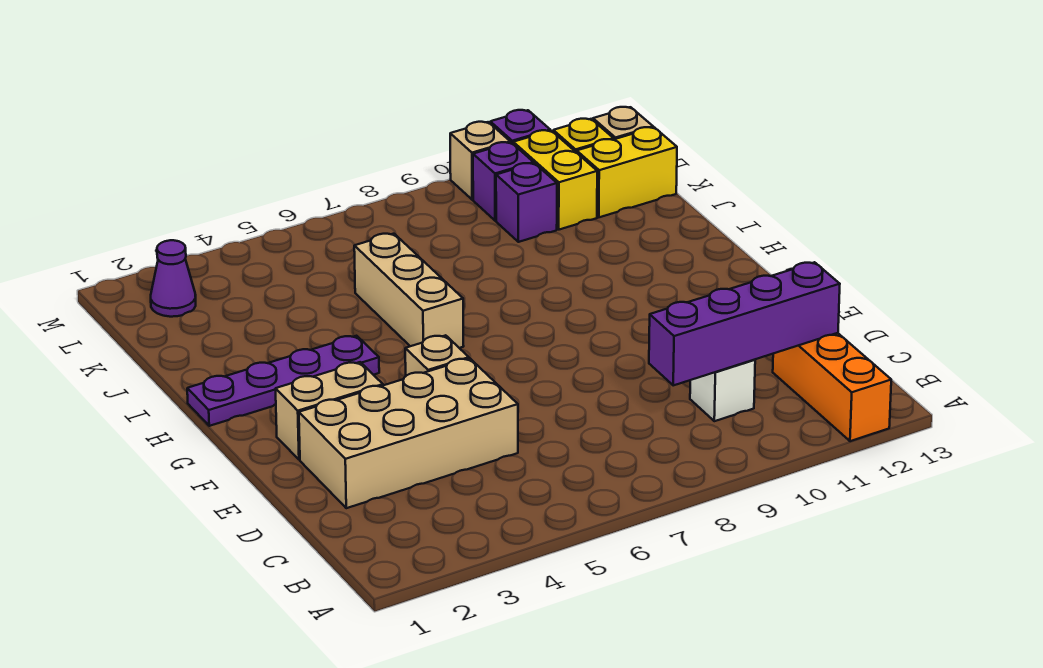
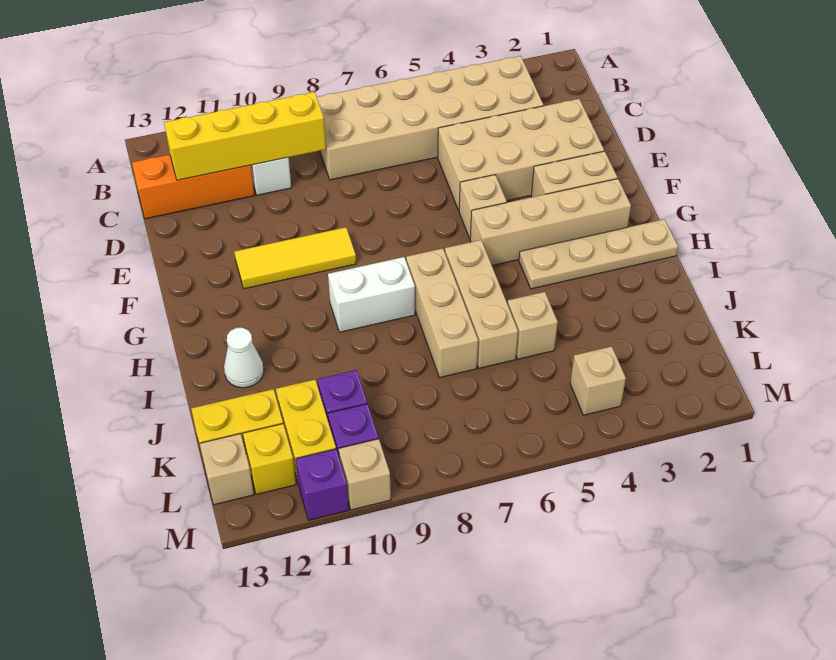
orange 1x3 brick [773,333,891,441] -> orange 1x3 brick turned to [132,155,255,219]
none -> tan 2x6 brick [317,56,543,180]
purple 1x4 brick [649,262,840,385] -> yellow 1x4 brick [164,92,326,180]
none -> yellow 1x3 tile [235,227,356,289]
none -> tan 1x4 brick [470,179,631,265]
purple 1x4 plate [187,336,379,426] -> tan 1x4 plate [519,219,678,289]
none -> tan 1x3 brick [406,248,478,378]
none -> white 1x2 brick [328,257,415,332]
none -> white 1x1 cone [224,328,264,388]
none -> tan 1x1 brick [508,292,558,359]
purple 1x1 cone [151,240,196,317] -> none
none -> tan 1x1 brick [570,346,626,415]

